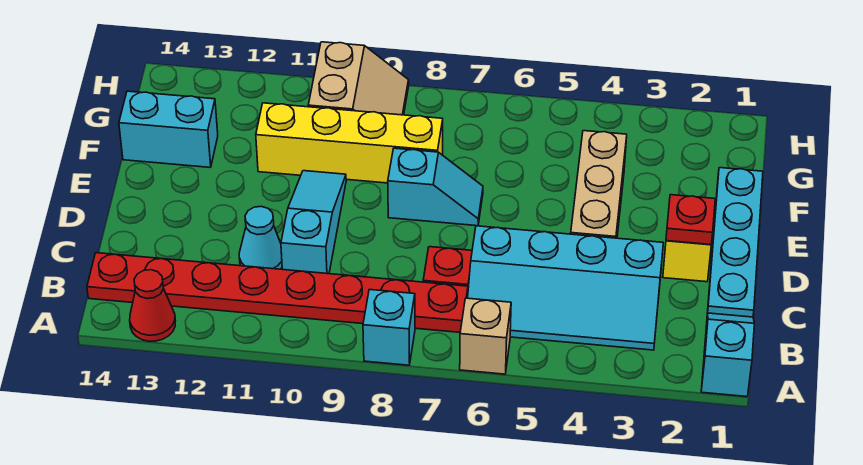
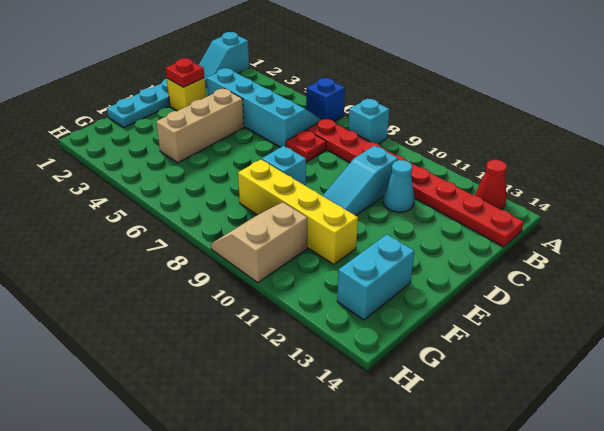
tan 1x1 brick [460,298,511,374] -> blue 1x1 brick [306,78,345,122]
cyan 1x2 brick [119,91,218,168] -> cyan 1x2 brick turned to [337,235,414,320]

